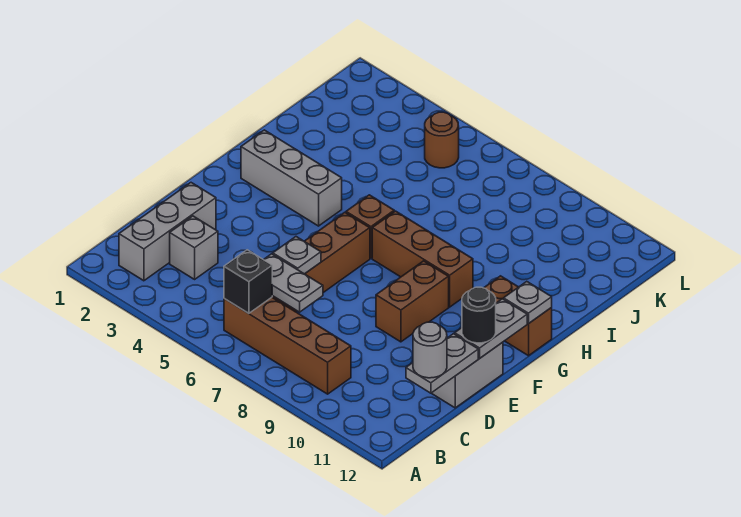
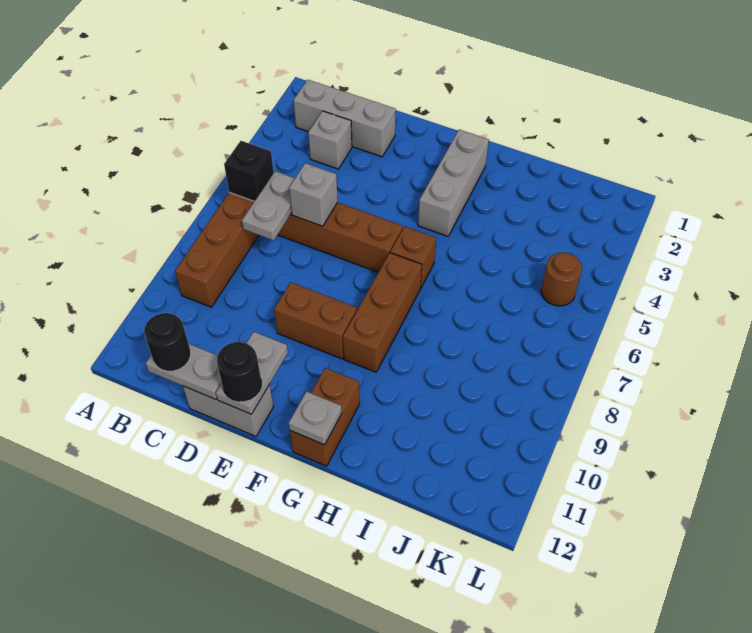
grey 1x1 round brick [413,322,447,378] -> black 1x1 round brick [144,313,191,371]
grey 1x1 plate [273,237,321,274] -> grey 1x1 brick [289,163,338,226]
grey 1x2 plate [455,299,527,358] -> grey 1x2 plate turned to [216,332,288,414]

